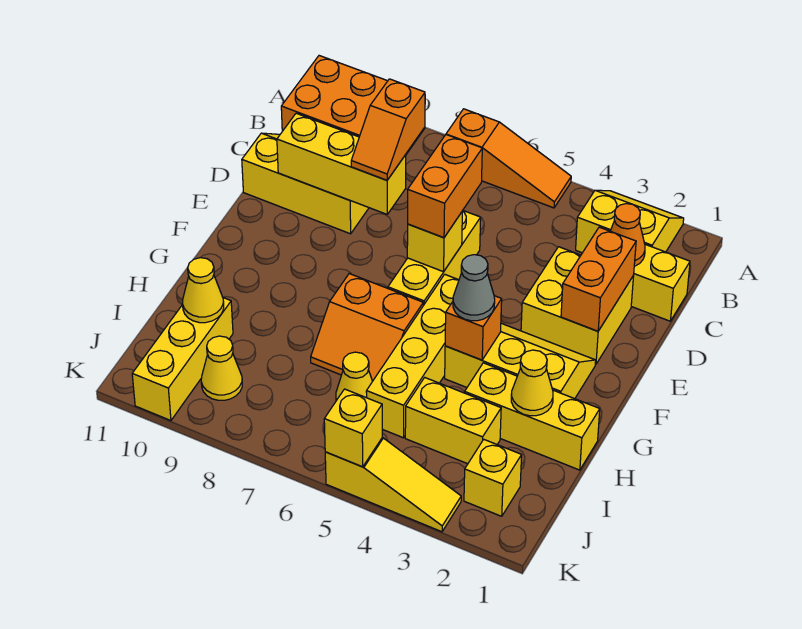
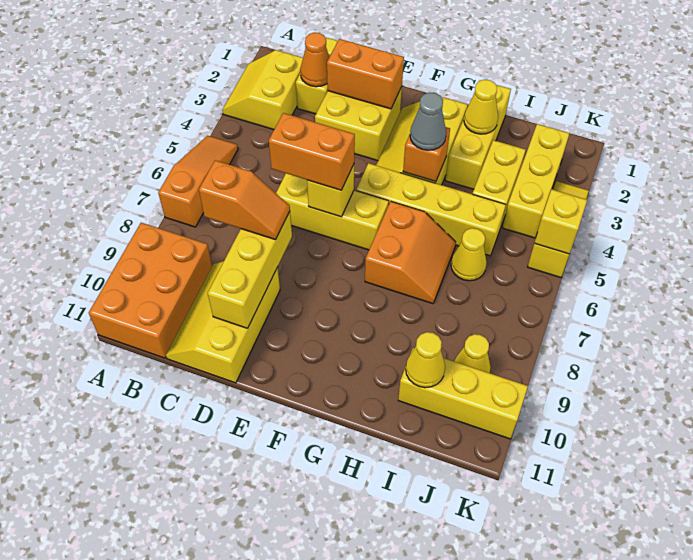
yellow 1x1 brick [464,440,522,516] -> yellow 1x3 brick [503,124,570,238]

